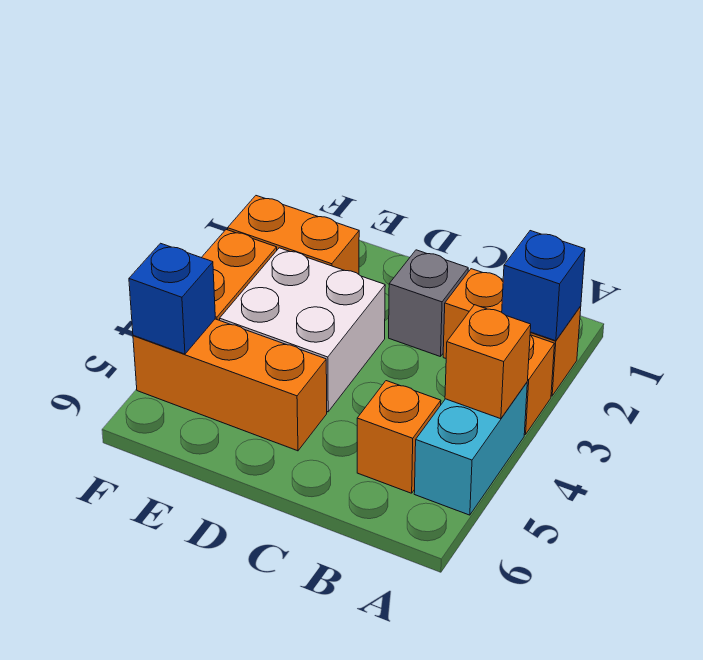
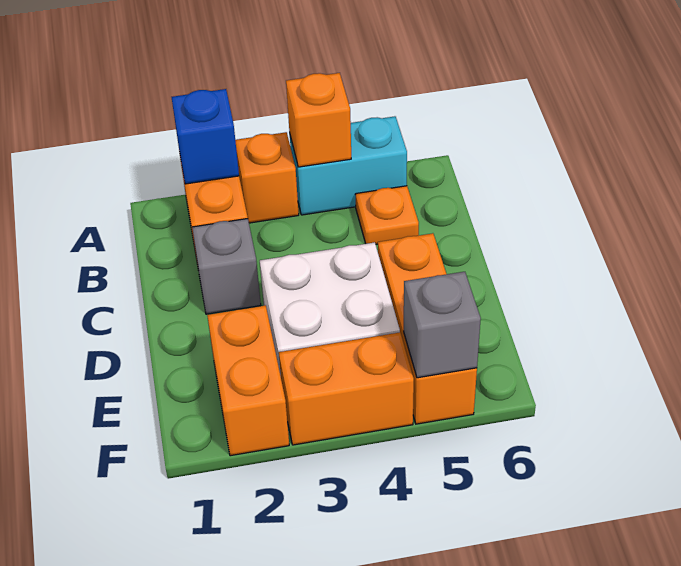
orange 1x1 brick [357,381,441,493] -> orange 1x1 plate [356,186,419,244]
blue 1x1 brick [129,243,215,354] -> grey 1x1 brick [404,272,481,378]

